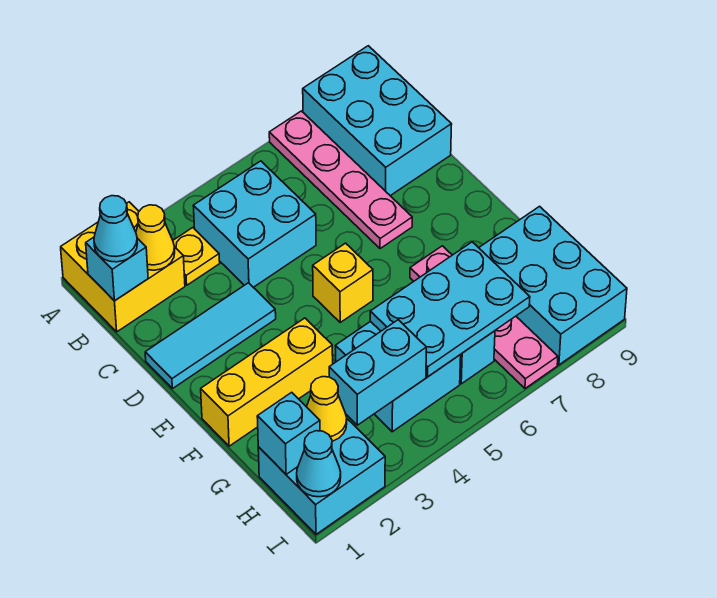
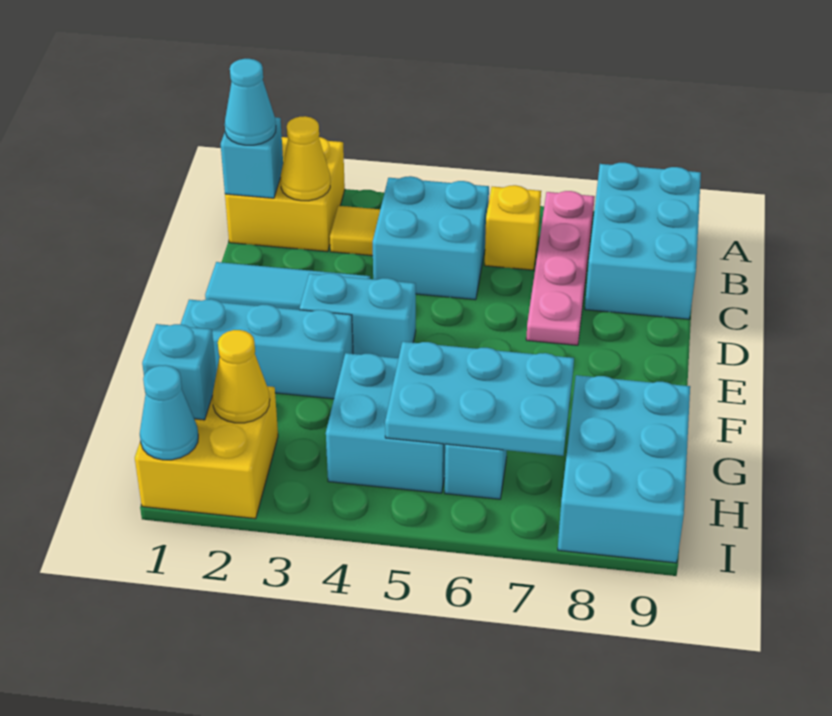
yellow 1x1 plate [173,228,220,285] -> yellow 1x1 tile [330,206,380,256]
yellow 1x1 brick [313,243,373,322] -> yellow 1x1 brick moved to [485,185,541,270]
yellow 1x3 brick [201,318,333,446] -> cyan 1x3 brick [181,299,353,399]
pink 1x4 plate [410,246,558,388] -> none
cyan 2x2 brick [258,419,385,534] -> yellow 2x2 brick [135,386,278,519]
cyan 1x2 brick [329,320,426,425] -> cyan 1x2 brick moved to [300,273,416,358]

